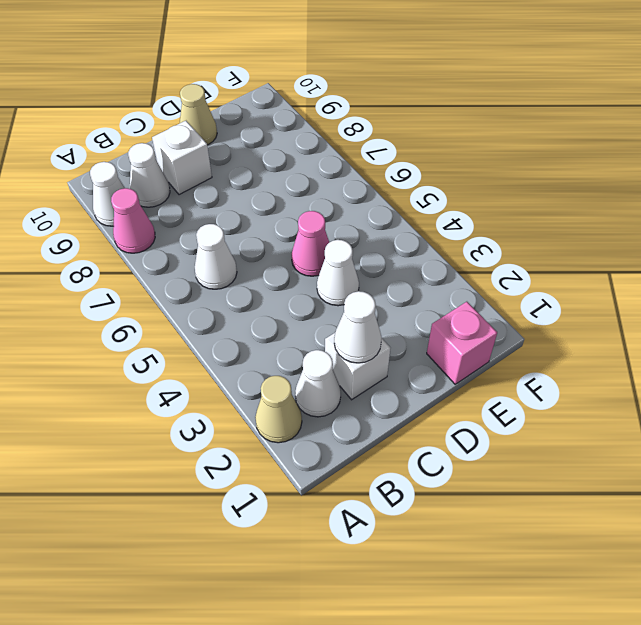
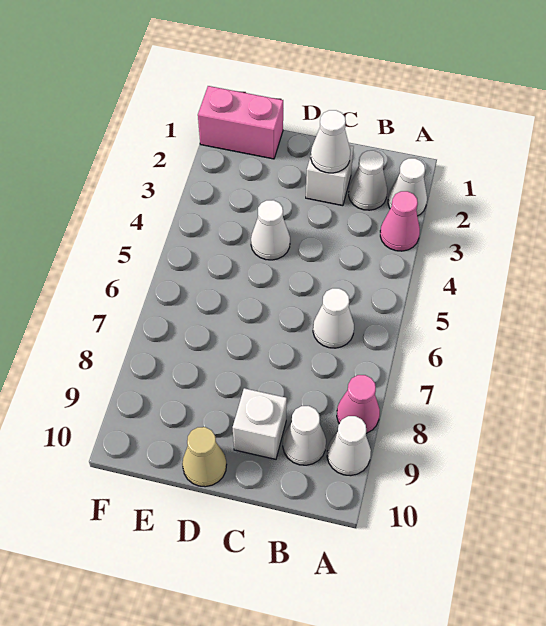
tan 1x1 cone [255,376,302,443] -> white 1x1 cone [388,158,427,216]
pink 1x1 cone [292,211,329,276] -> pink 1x1 cone moved to [380,191,420,251]
pink 1x1 brick [427,302,497,384] -> pink 1x2 brick [198,86,283,159]

